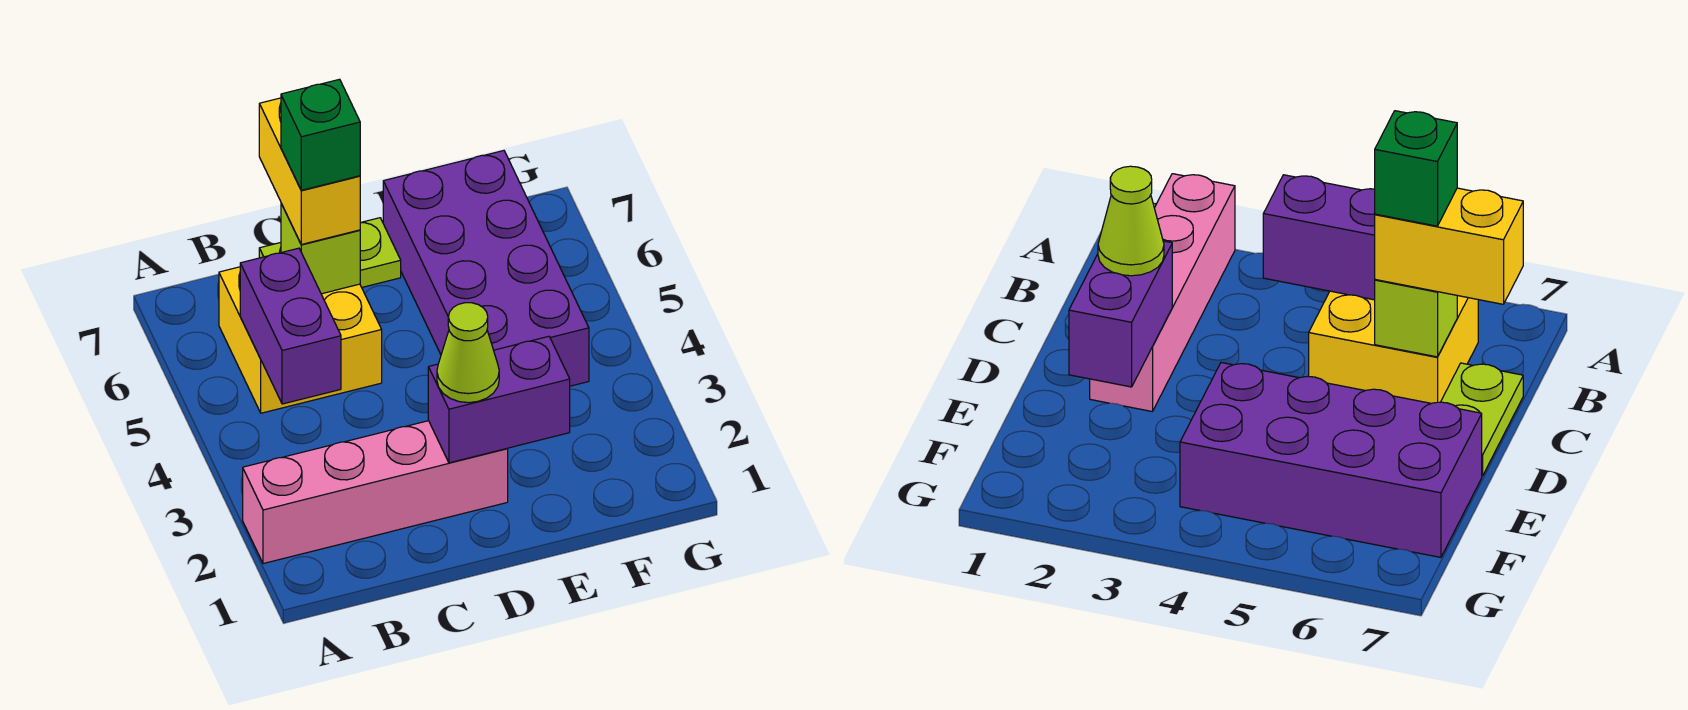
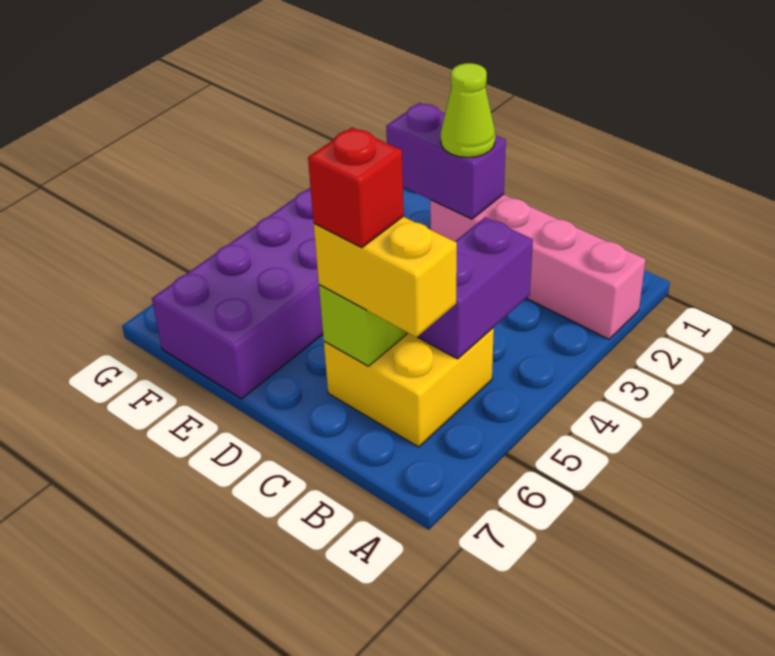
yellow 1x2 brick [259,98,360,245] -> yellow 1x2 brick turned to [314,217,457,337]
green 1x1 brick [281,79,360,190] -> red 1x1 brick [308,128,404,248]
lime 1x2 plate [259,218,401,287] -> none

